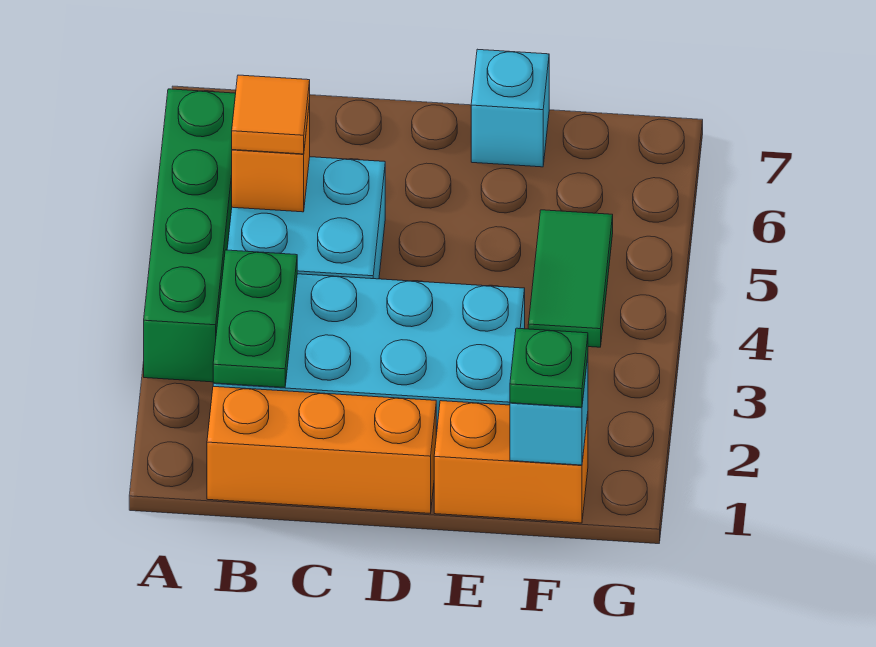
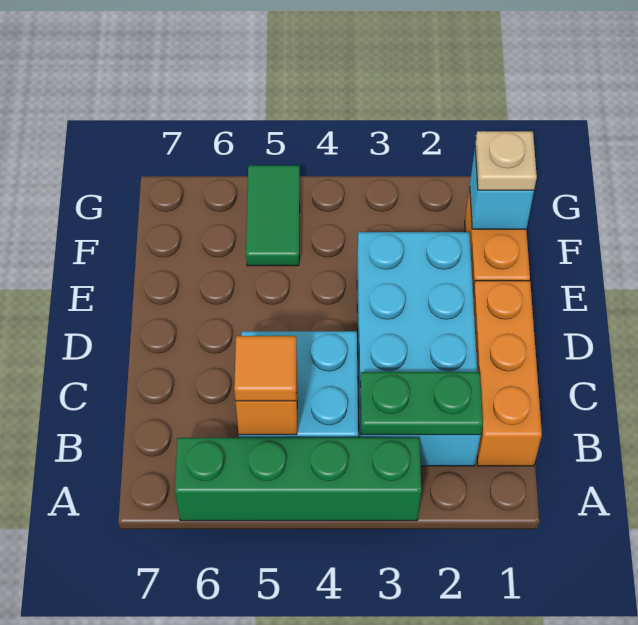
cyan 1x1 brick [471,49,549,167] -> none
green 1x1 plate [510,328,588,407] -> tan 1x1 plate [475,131,537,190]
green 1x2 tile [528,210,613,347] -> green 1x2 tile turned to [246,165,300,266]

